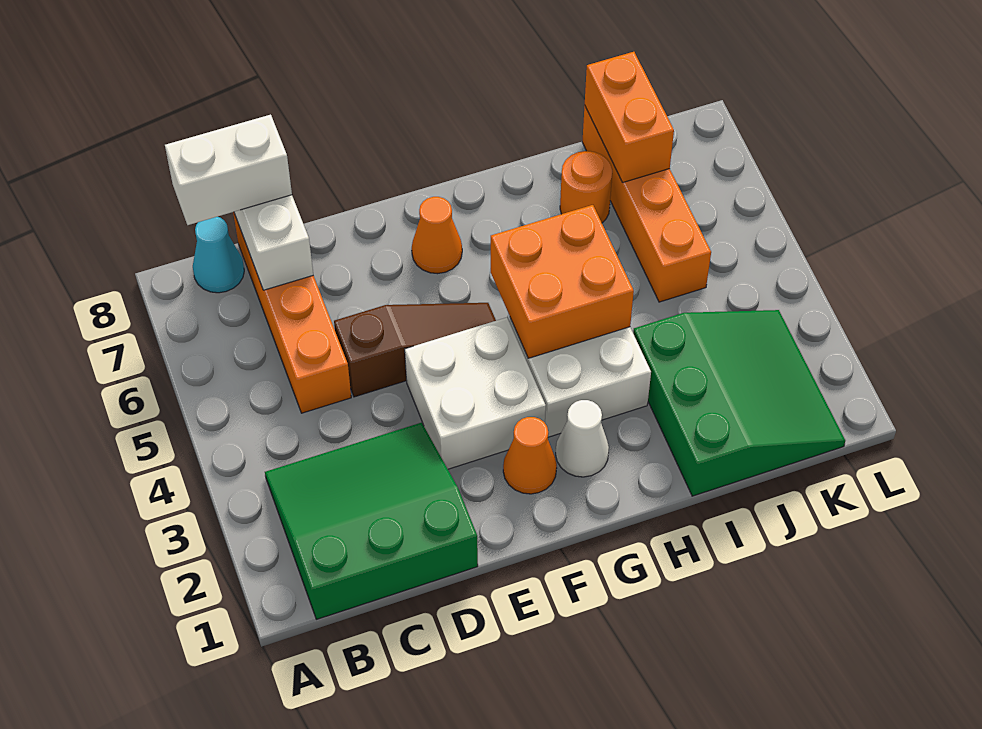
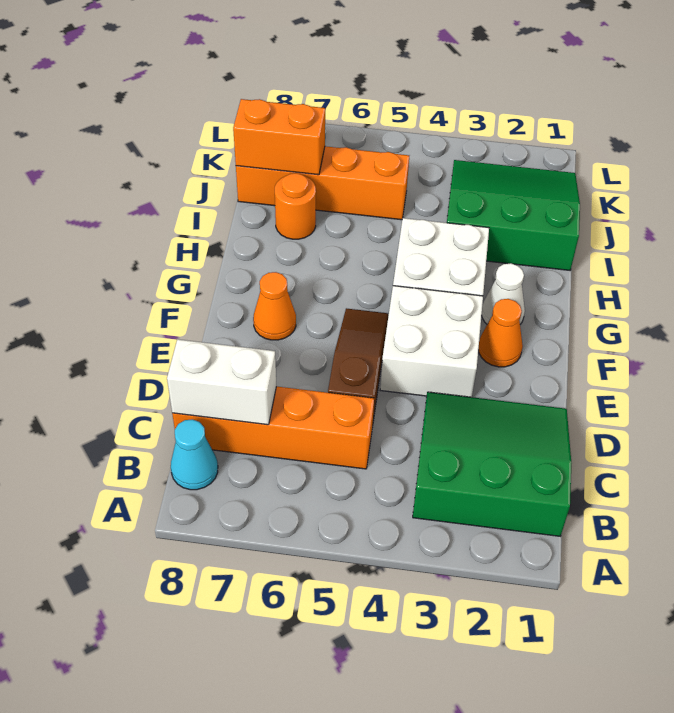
green 3x3 slope [265,423,478,619] -> green 3x3 slope turned to [413,392,571,536]
white 1x2 brick [165,115,292,225] -> none
orange 2x2 brick [491,205,634,358] -> none

